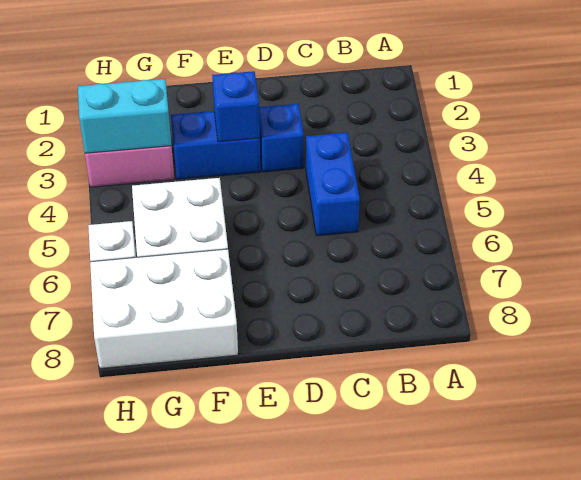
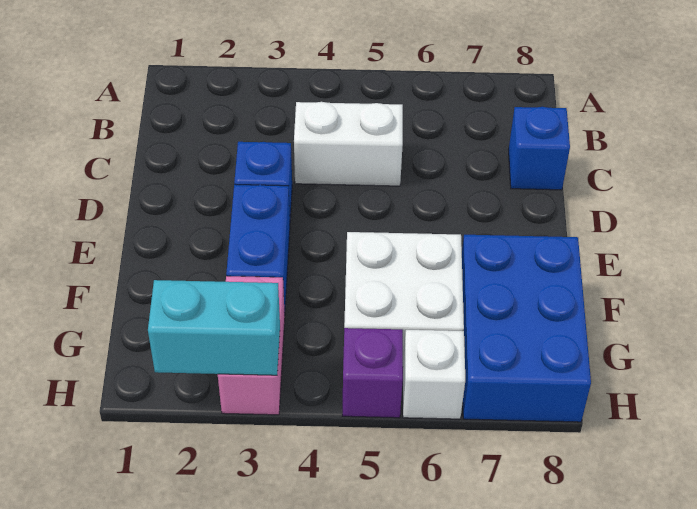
blue 1x2 brick [306,133,360,236] -> white 1x2 brick [294,102,403,186]
blue 1x1 brick [212,71,260,142] -> blue 1x1 brick moved to [509,107,570,190]
white 2x3 brick [90,249,238,368] -> blue 2x3 brick [462,235,591,422]
cyan 1x2 brick [78,79,171,153] -> cyan 1x2 brick turned to [148,280,280,375]
none -> purple 1x1 brick [342,328,403,418]

